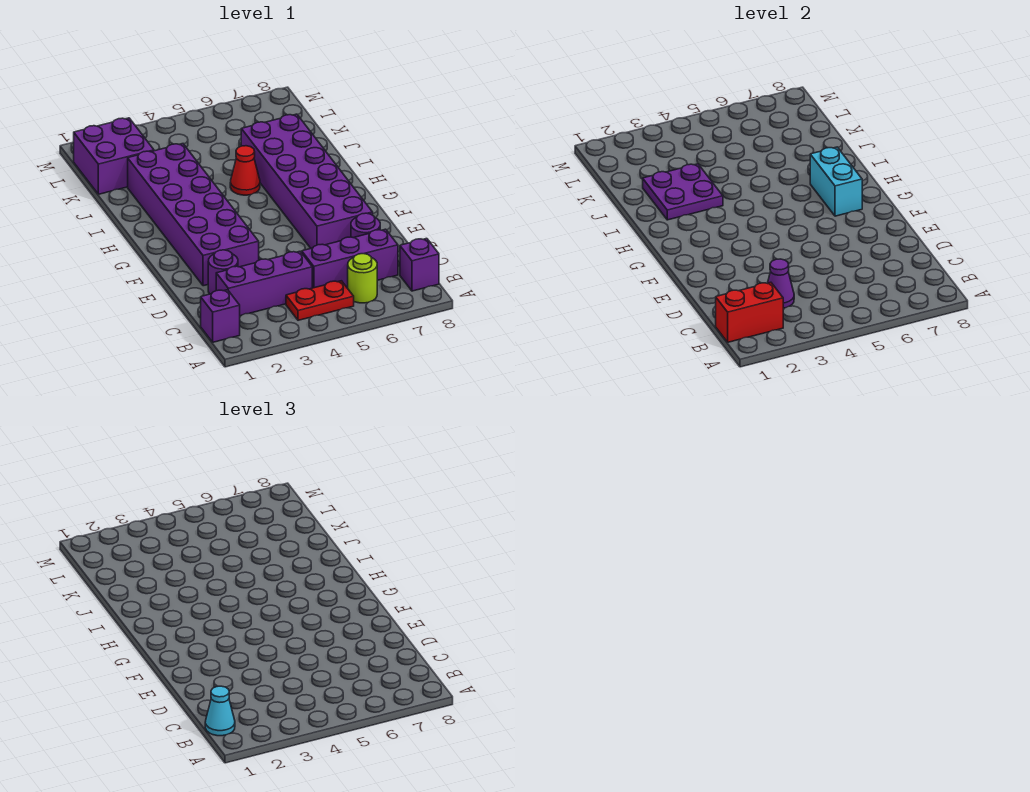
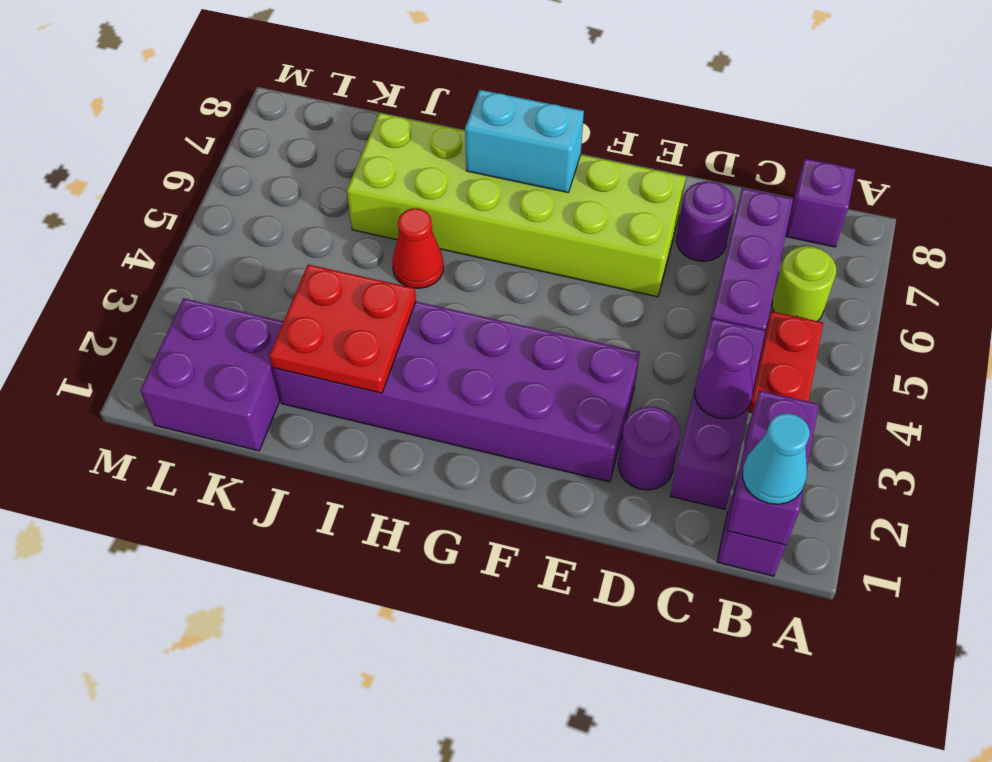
red 1x2 brick [716,282,783,342] -> purple 1x2 brick [727,390,819,545]
purple 2x6 brick [241,114,373,248] -> lime 2x6 brick [347,113,686,297]
purple 2x2 plate [643,164,723,220] -> red 2x2 plate [270,264,416,393]

